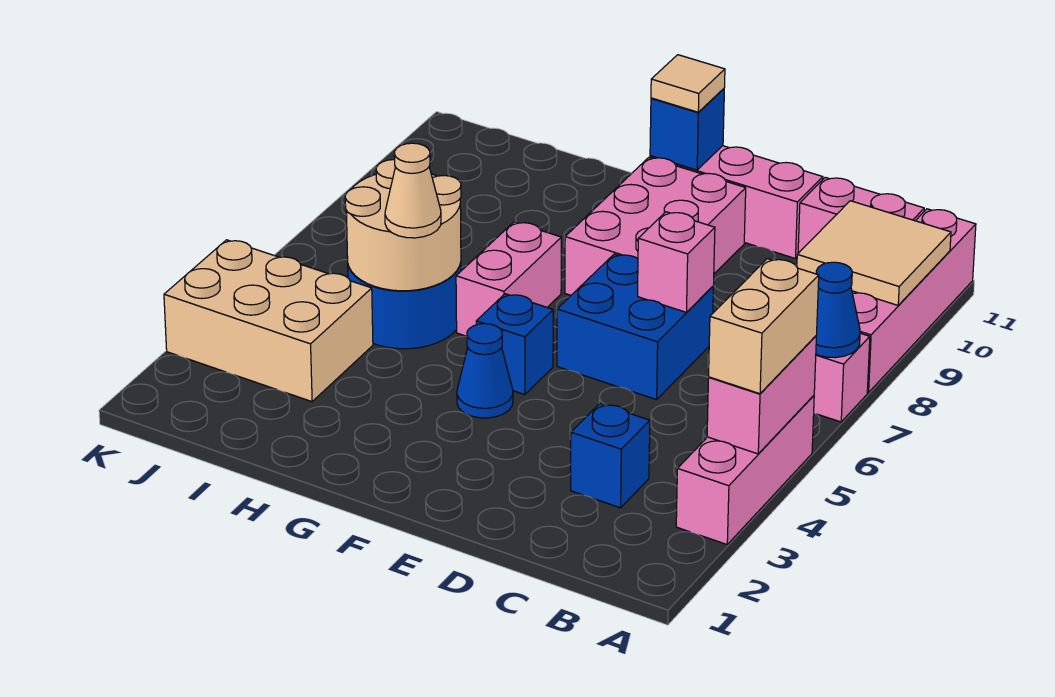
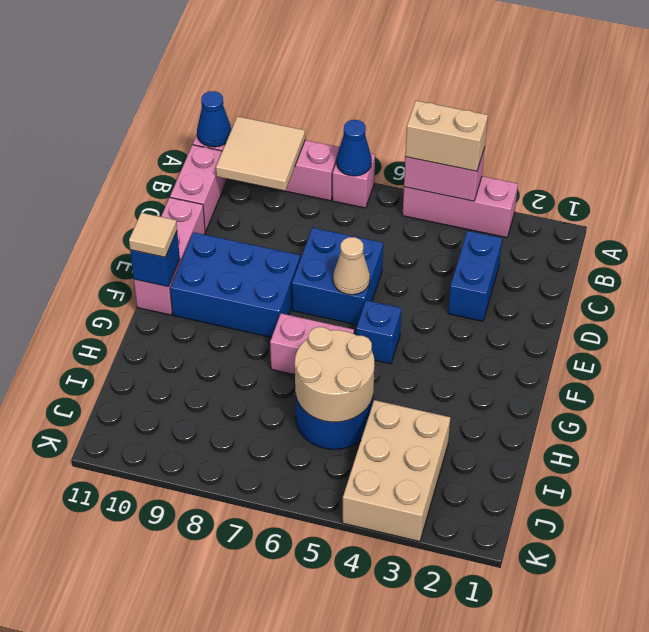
blue 1x1 brick [571,404,650,508] -> blue 1x2 brick [448,231,502,321]
pink 1x1 brick [638,212,715,312] -> none
pink 2x3 brick [565,158,746,295] -> blue 2x3 brick [170,232,300,337]
blue 1x1 cone [457,324,513,418] -> blue 1x1 cone moved to [197,91,231,147]
tan 1x1 cone [385,143,441,238] -> tan 1x1 cone moved to [333,237,370,295]

